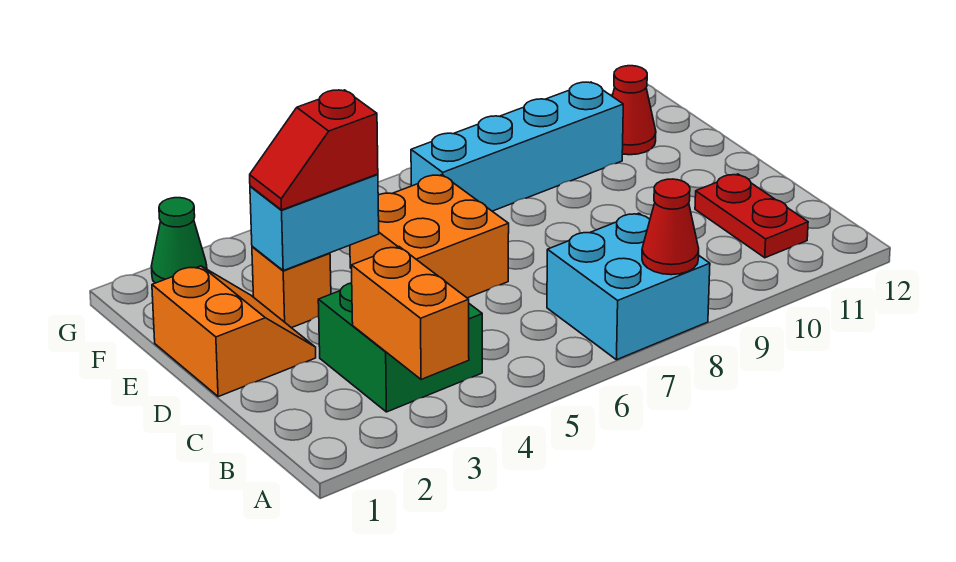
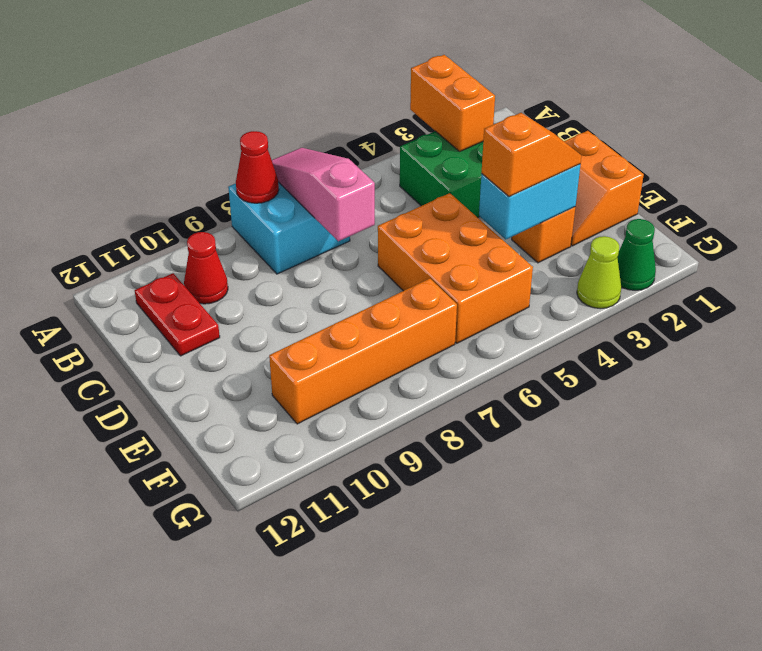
none -> pink 1x3 slope [272,148,375,241]
orange 2x2 brick [350,175,509,298] -> orange 2x3 brick [378,193,533,343]
red 1x2 slope [250,90,378,210] -> orange 1x2 slope [482,113,581,197]
cyan 1x4 brick [411,82,623,211] -> orange 1x4 brick [269,278,457,424]
red 1x1 cone [612,66,656,155] -> red 1x1 cone moved to [184,232,228,304]
none -> lime 1x1 cone [577,236,621,309]

